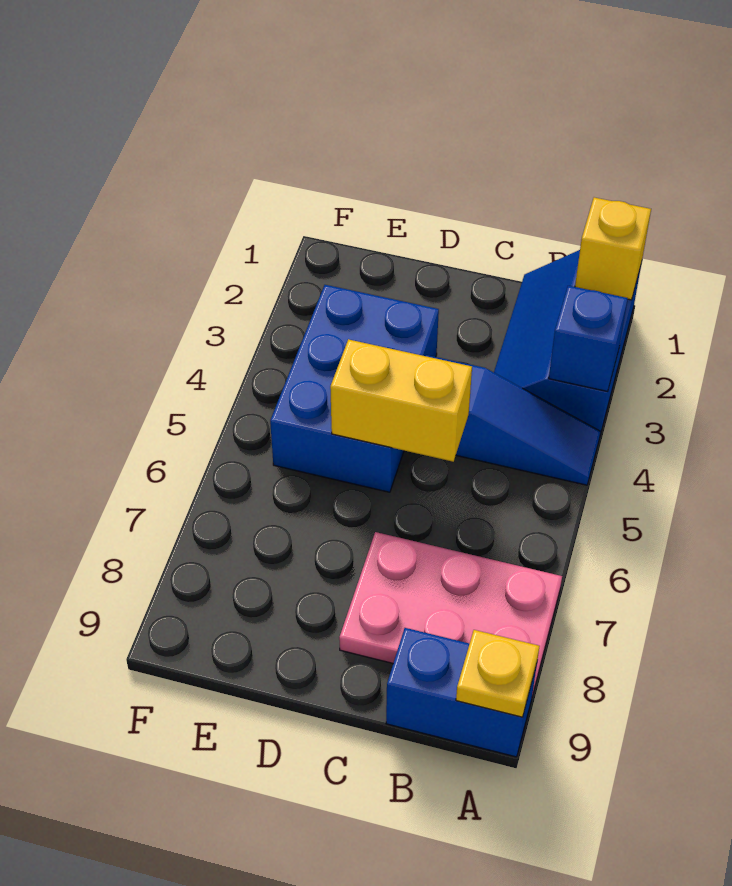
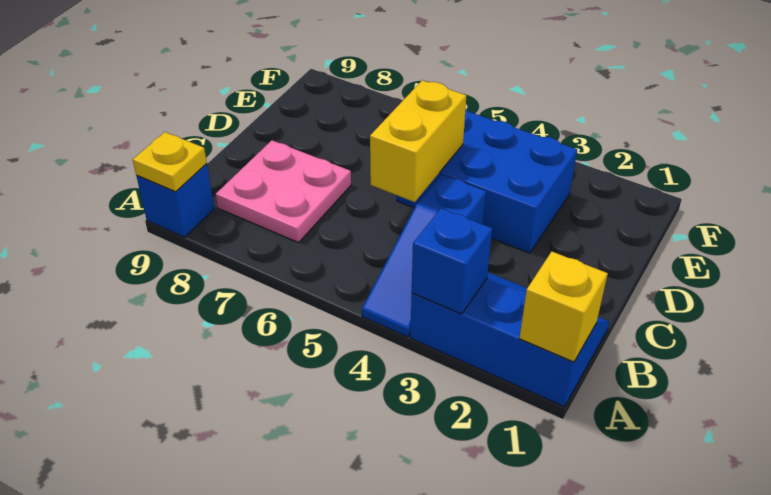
pink 2x3 plate [339,532,562,695] -> pink 2x2 plate [216,140,351,243]
blue 1x2 brick [386,628,537,757] -> blue 1x1 brick [137,164,214,237]

